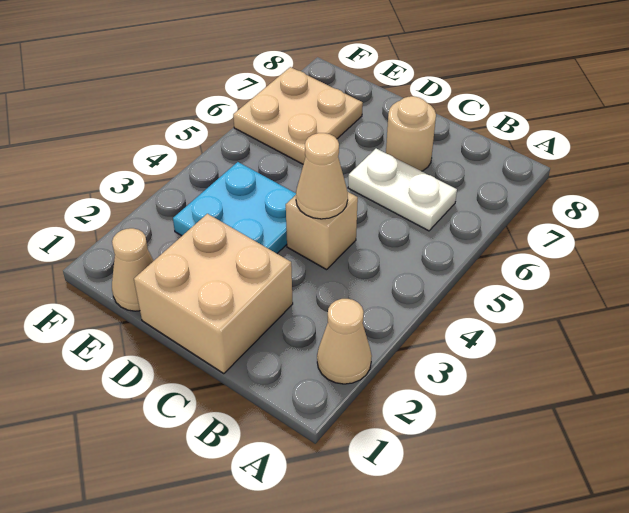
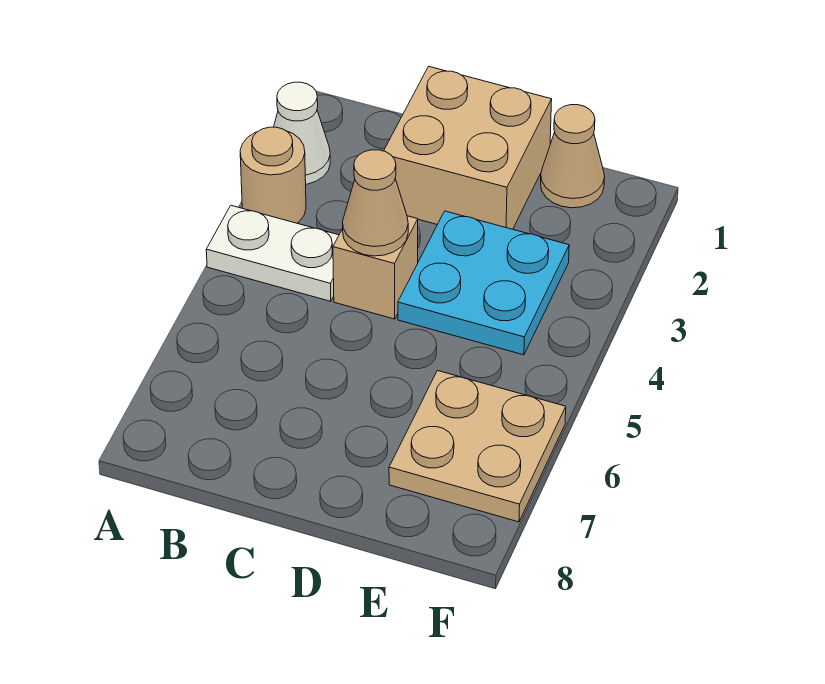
tan 1x1 cone [317,299,372,384] -> white 1x1 cone [274,82,330,184]
white 1x2 plate [348,149,457,231] -> white 1x2 plate moved to [206,205,339,301]
tan 1x1 round brick [386,96,436,171] -> tan 1x1 round brick moved to [240,127,306,223]

